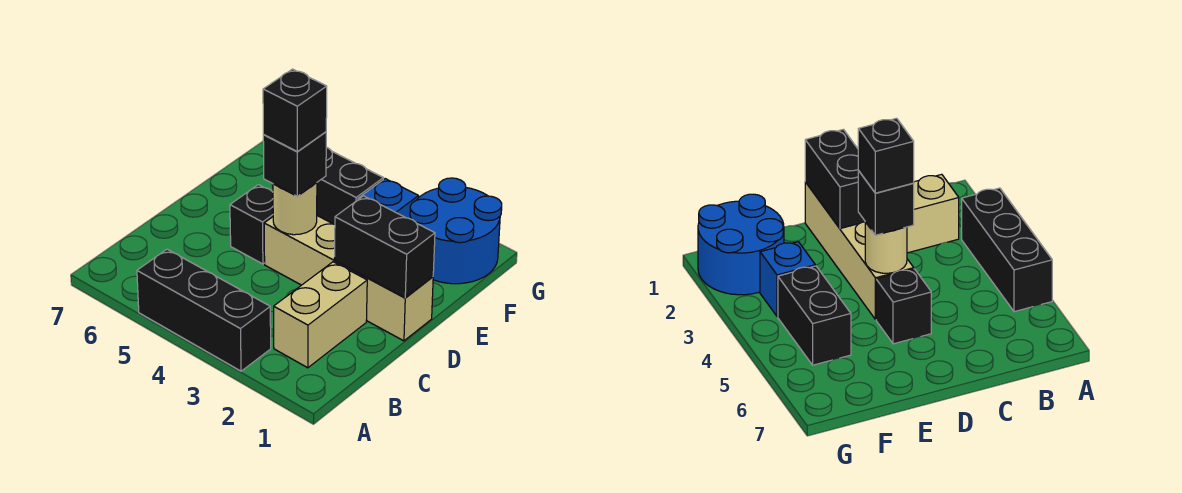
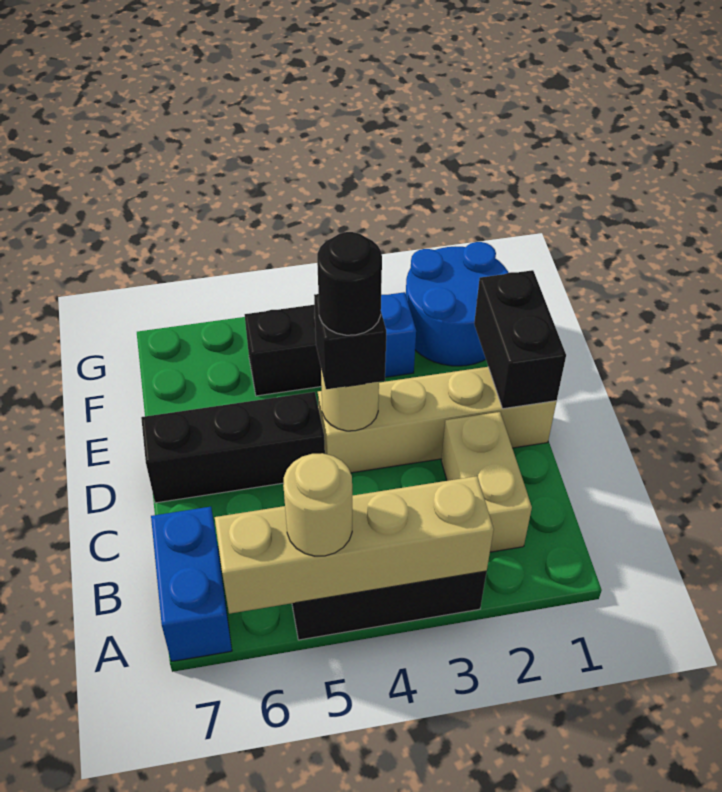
none -> tan 1x4 brick [215,476,494,614]
none -> tan 1x1 round brick [283,453,352,556]
none -> blue 1x2 brick [151,507,232,662]
black 1x2 brick [334,196,435,298] -> black 1x2 brick turned to [474,270,566,409]
black 1x1 brick [263,69,327,152] -> black 1x1 round brick [317,232,382,335]
black 1x1 brick [230,185,273,264] -> black 1x3 brick [141,392,325,503]

